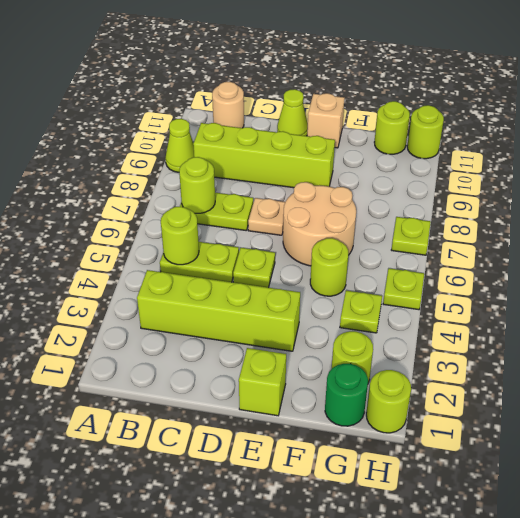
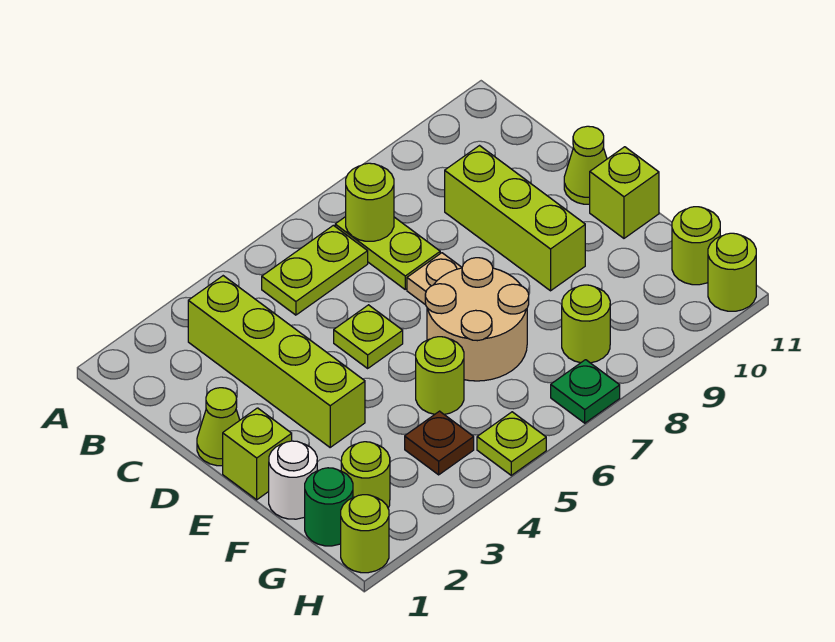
lime 1x1 cone [165,119,194,172] -> lime 1x1 cone moved to [197,388,240,466]
lime 1x2 plate [160,242,239,282] -> lime 1x2 plate turned to [262,225,368,315]
lime 1x1 round brick [161,207,199,265] -> lime 1x1 round brick moved to [562,285,610,363]
lime 1x4 brick [193,123,335,188] -> lime 1x3 brick [445,146,585,291]
tan 1x1 round brick [212,82,244,128] -> none
tan 1x1 brick [307,93,345,148] -> lime 1x1 brick [590,147,659,238]
none -> white 1x1 round brick [269,441,317,519]
lime 1x1 plate [340,291,382,333] -> brown 1x1 plate [405,411,474,475]
lime 1x1 plate [391,217,431,255] -> green 1x1 plate [551,360,620,423]

